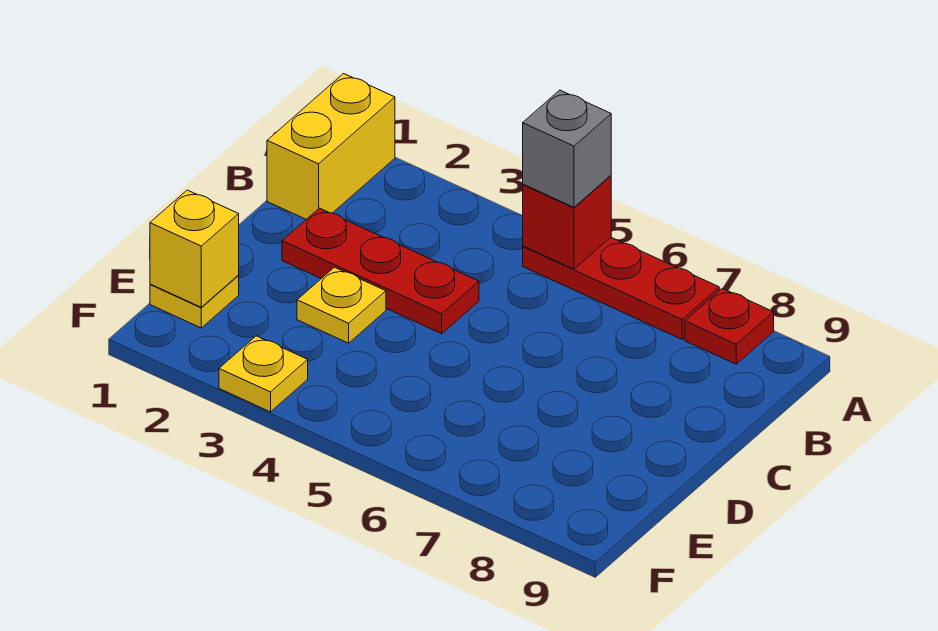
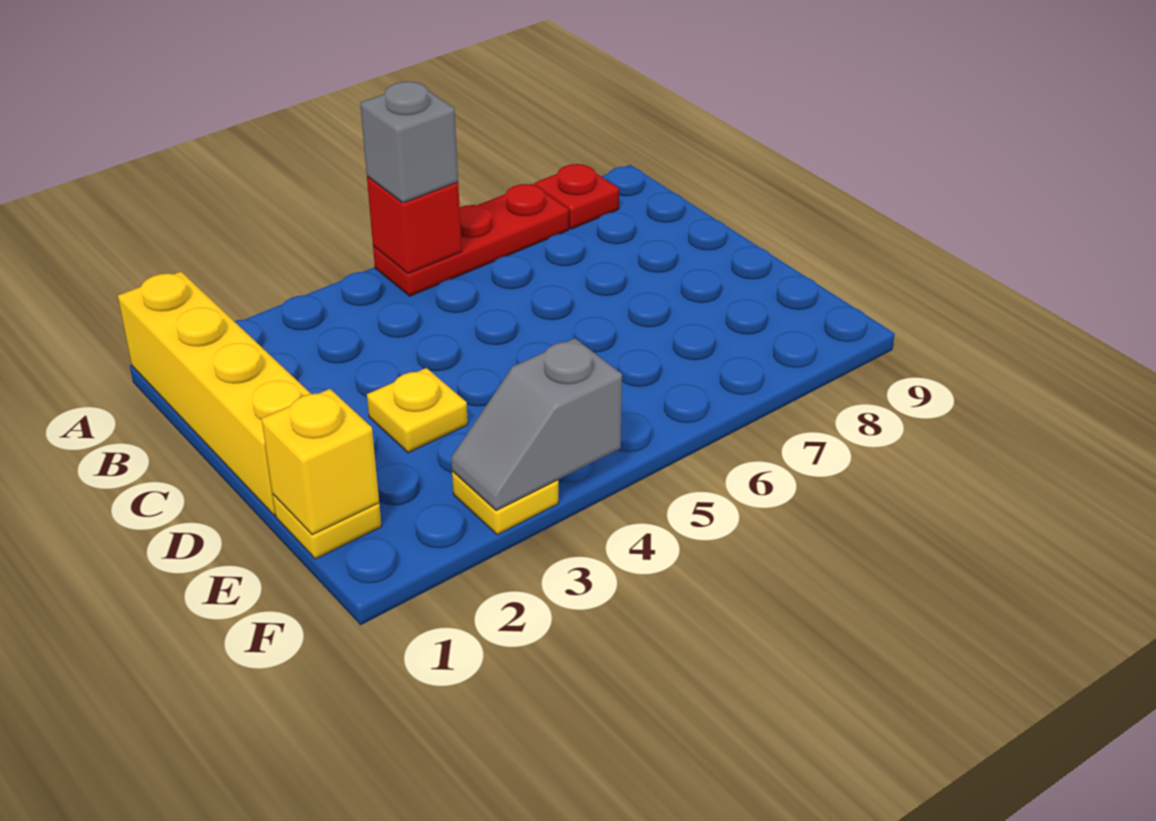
yellow 1x2 brick [267,74,395,219] -> yellow 1x4 brick [118,272,311,515]
red 1x3 plate [282,208,479,334] -> none
none -> grey 1x2 slope [451,338,622,511]

